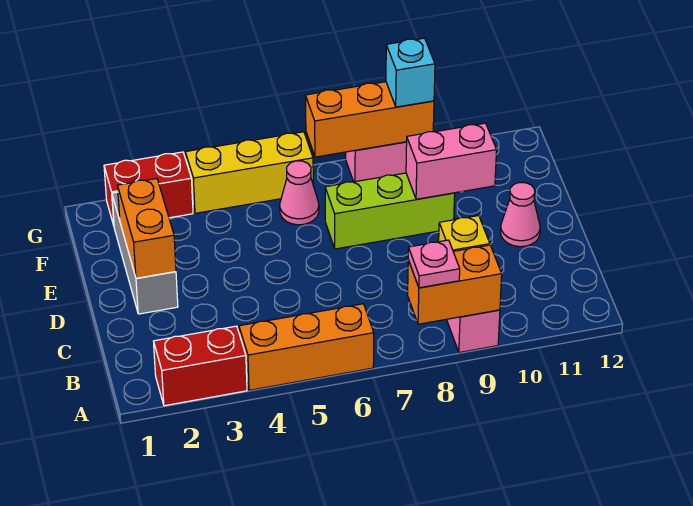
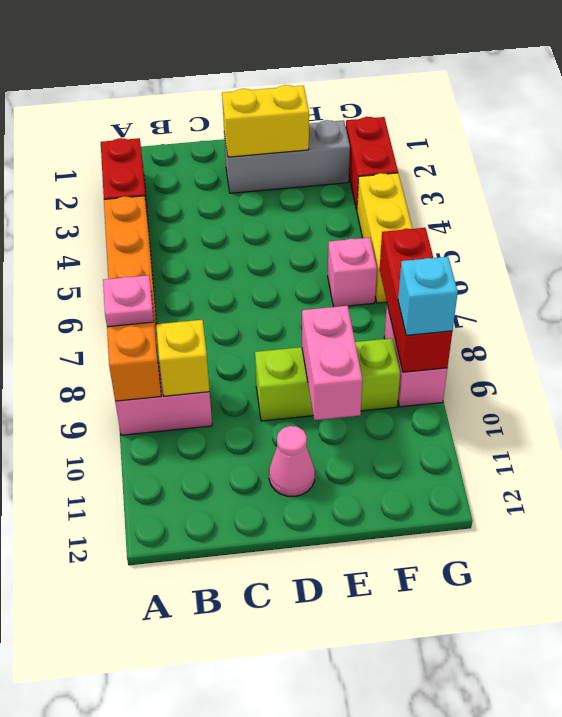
orange 1x2 brick [117,179,176,278] -> yellow 1x2 brick [222,85,309,157]
lime 1x3 brick [325,173,455,249] -> lime 1x3 brick turned to [255,338,400,421]
pink 1x1 cone [280,161,319,225] -> pink 1x1 brick [328,238,377,307]
orange 1x3 brick [306,82,434,157] -> red 1x3 brick [380,228,452,372]

